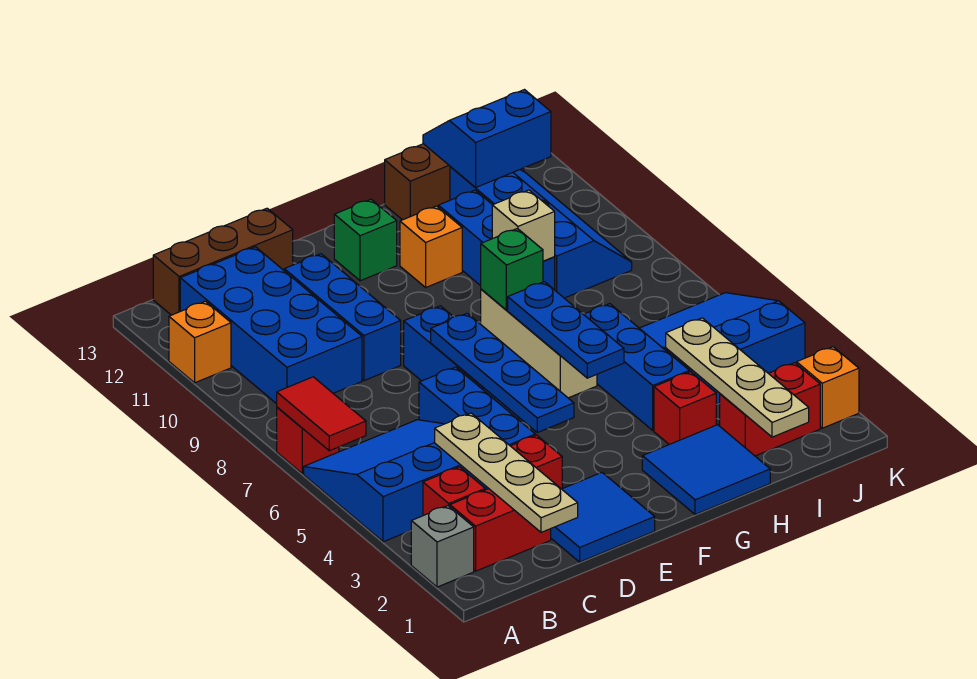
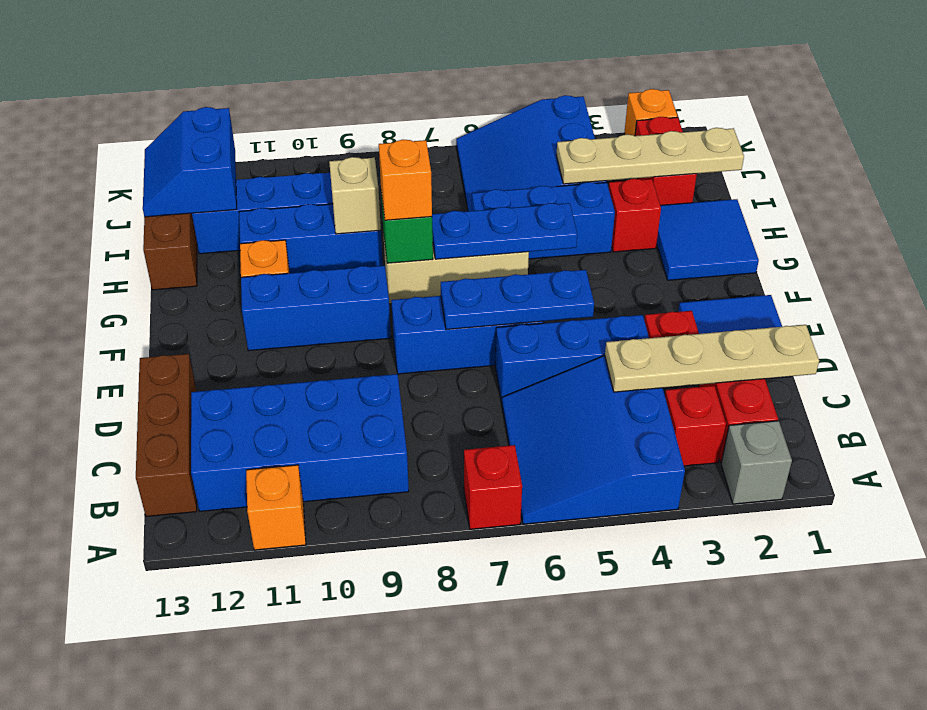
red 1x2 tile [277,377,366,451] -> none
blue 1x3 brick [284,254,401,381] -> blue 1x3 brick moved to [241,266,391,351]
blue 1x4 plate [431,313,574,433] -> blue 1x3 plate [441,270,594,329]
green 1x1 brick [334,199,397,281] -> none
none -> orange 1x1 brick [379,140,432,220]

